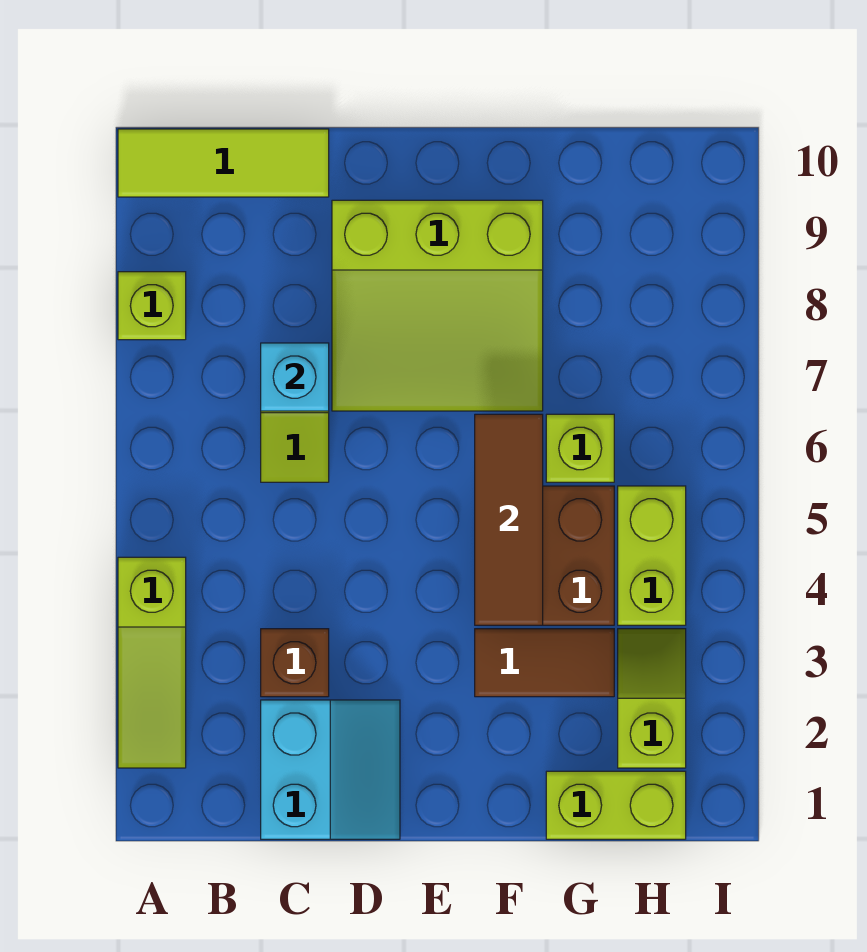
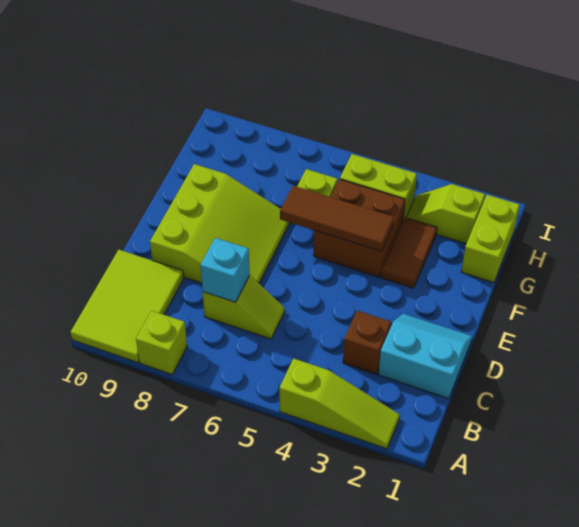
lime 1x3 tile [118,129,329,197] -> lime 2x3 tile [71,250,184,363]

